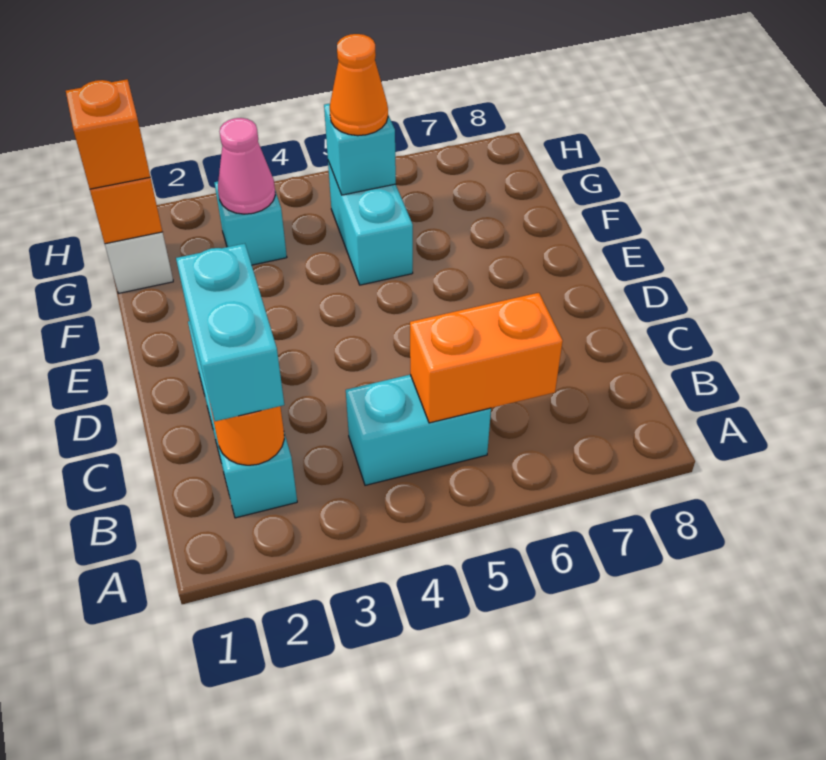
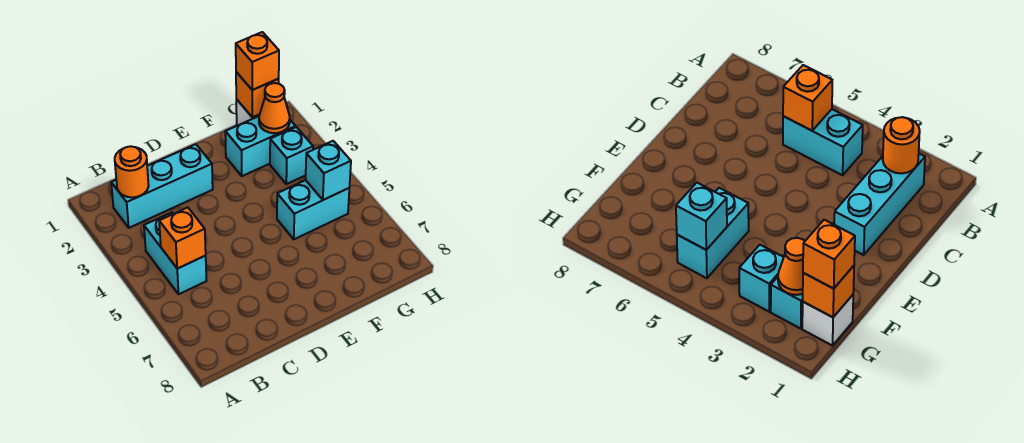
cyan 1x2 brick [176,244,284,421] -> cyan 1x2 brick moved to [225,116,296,176]
orange 1x2 brick [410,293,563,423] -> orange 1x1 brick [159,208,206,269]
pink 1x1 cone [218,118,275,214] -> none
orange 1x1 cone [330,34,388,136] -> orange 1x1 cone moved to [259,83,290,133]

